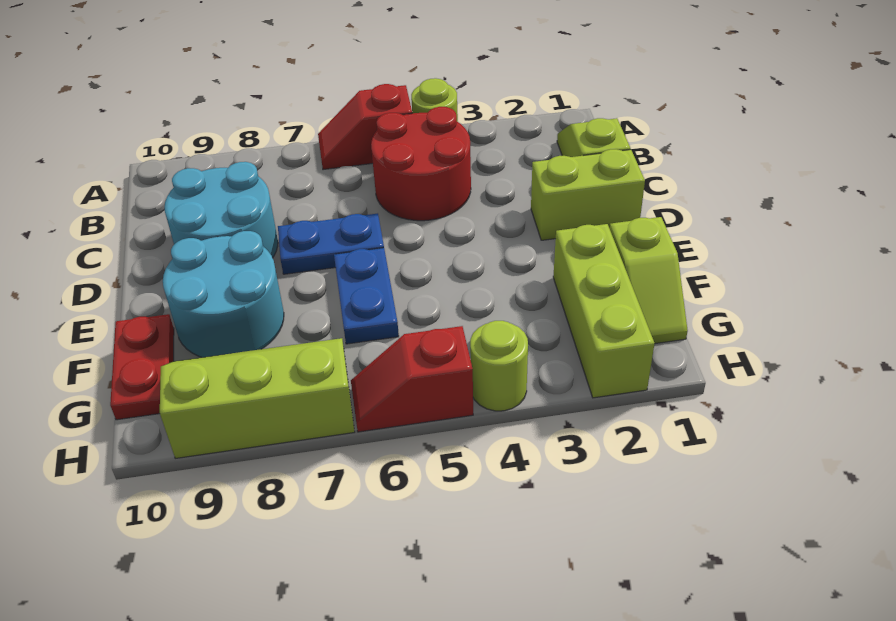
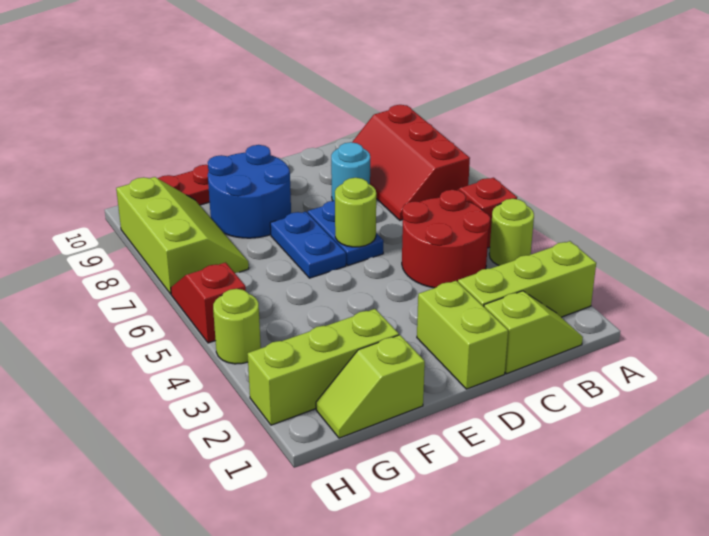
none -> lime 1x3 brick [458,241,596,317]
none -> red 2x3 slope [352,105,470,220]
cyan 2x2 round brick [164,162,278,258] -> cyan 1x1 round brick [331,142,370,201]
none -> lime 1x1 round brick [335,178,376,247]
blue 1x2 plate [334,248,399,344] -> blue 1x2 plate turned to [270,212,346,278]
cyan 2x2 round brick [163,231,284,357] -> blue 2x2 round brick [208,145,291,238]

